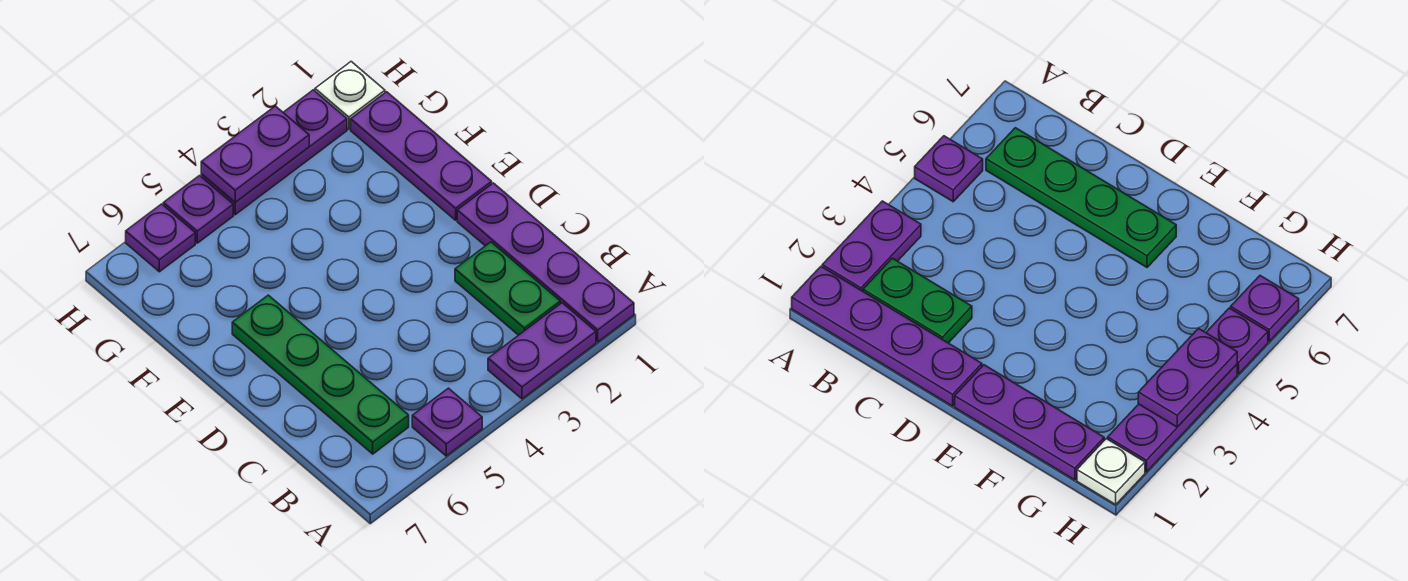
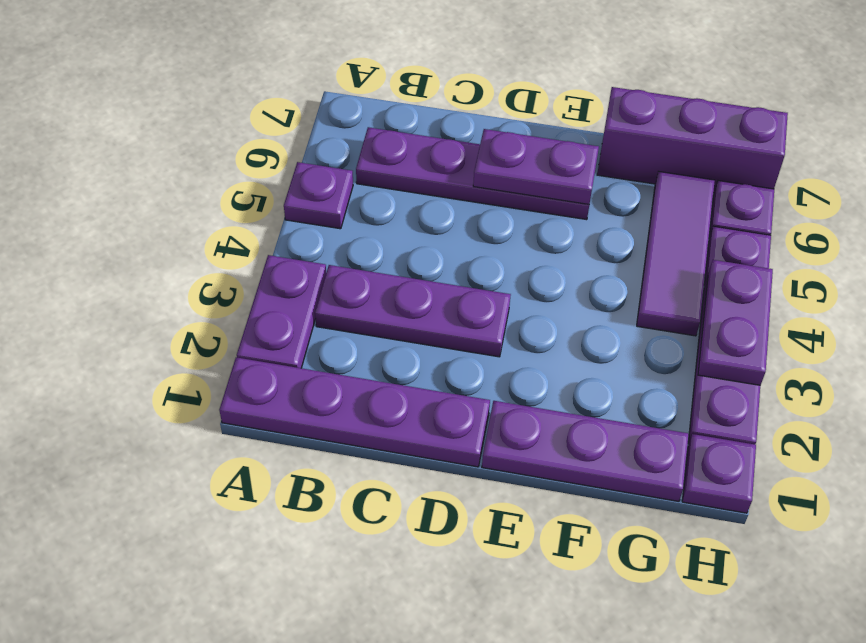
green 1x2 plate [455,242,560,335] -> none
none -> purple 1x3 plate [315,265,511,357]
green 1x4 plate [232,295,409,454] -> purple 1x4 plate [356,127,589,220]
none -> purple 1x2 plate [473,129,599,205]
none -> purple 1x3 brick [597,87,788,193]
none -> purple 1x3 tile [637,171,715,336]
white 1x1 plate [315,62,385,129] -> purple 1x1 plate [682,434,756,513]

